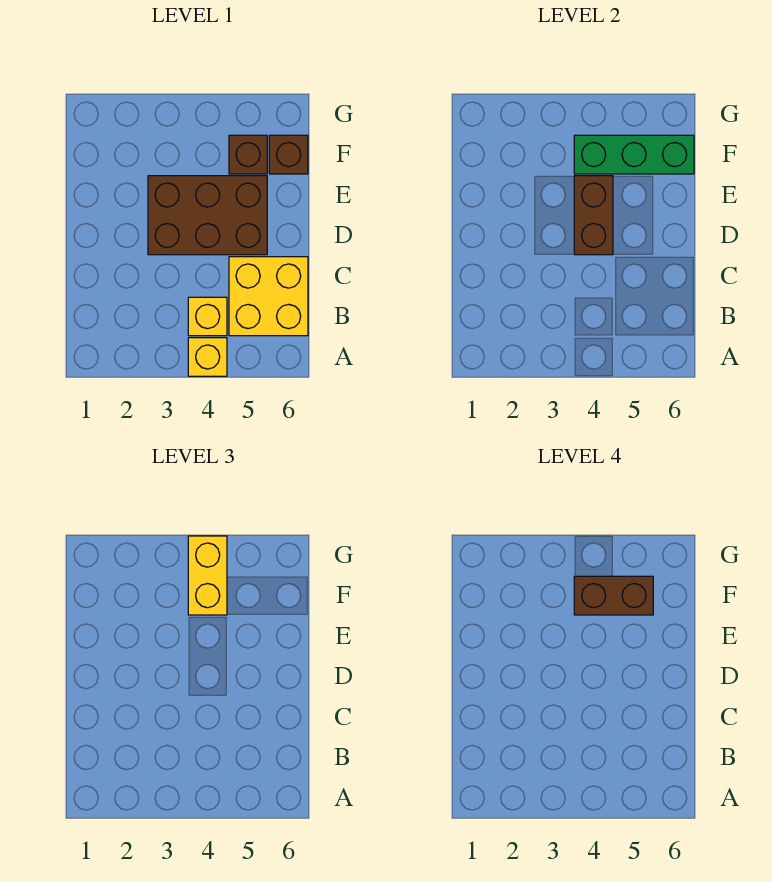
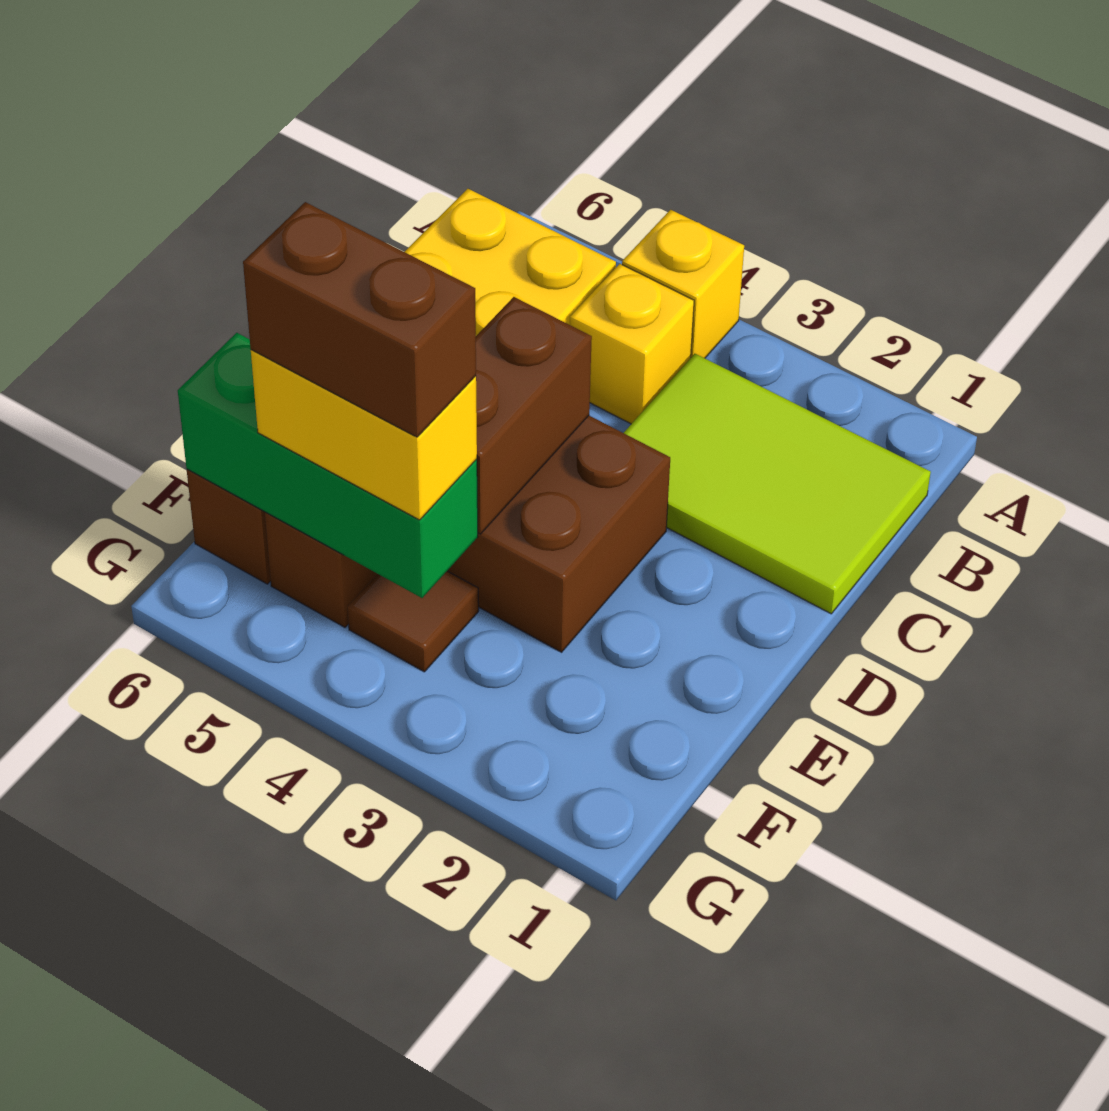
none -> lime 2x3 tile [624,354,931,614]
none -> brown 1x1 tile [348,571,479,672]
yellow 1x2 brick [188,536,227,615] -> yellow 1x2 brick turned to [251,350,477,520]

